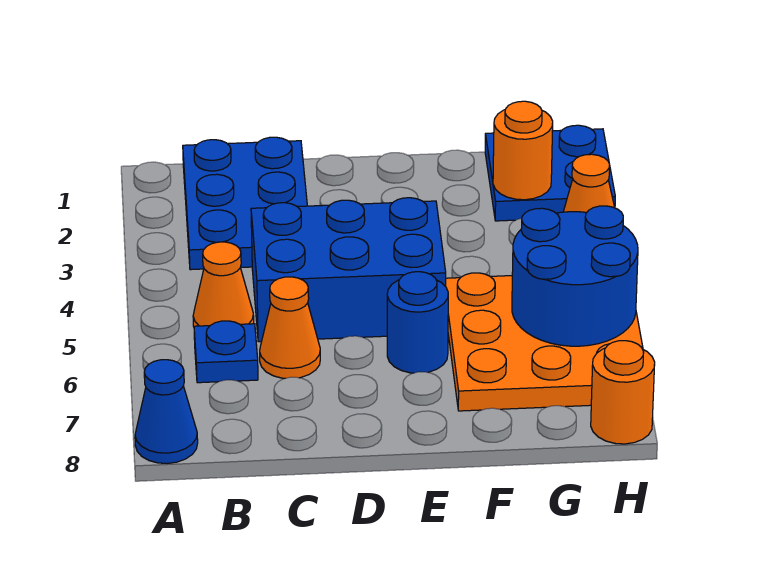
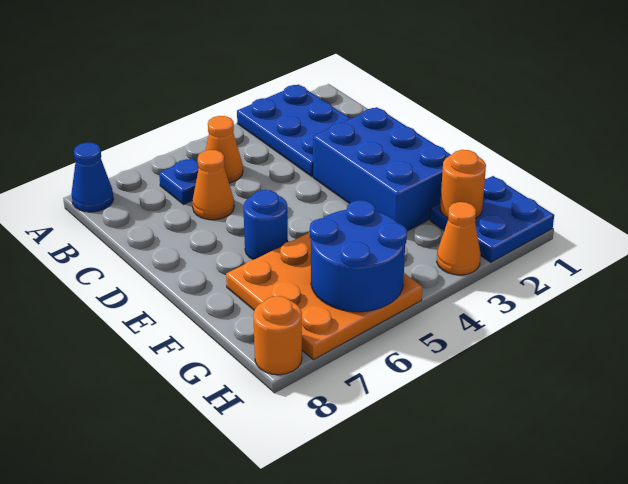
blue 2x3 plate [183,137,307,270] -> blue 2x3 plate turned to [237,84,350,176]
blue 2x3 brick [251,198,446,342] -> blue 2x3 brick moved to [313,107,451,231]

